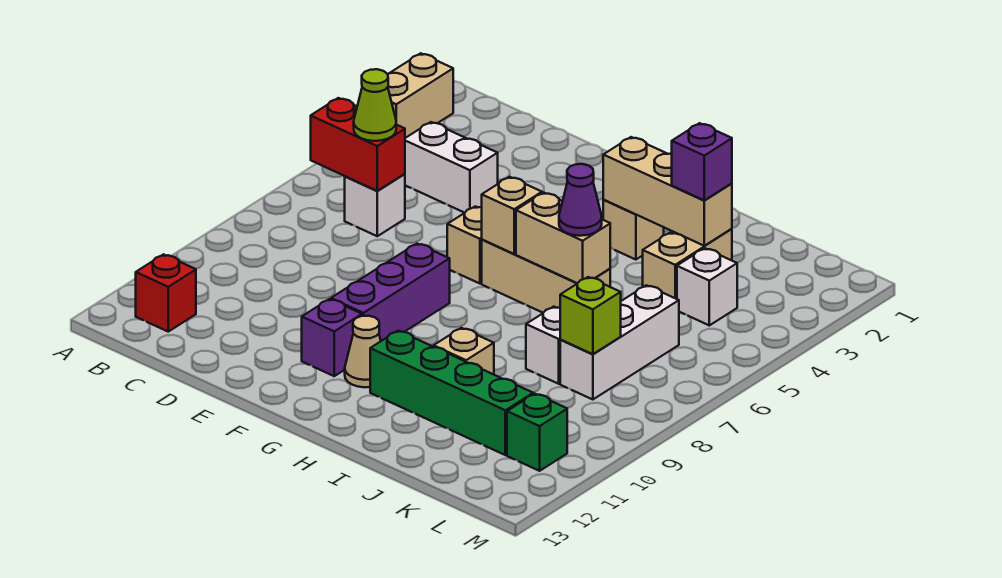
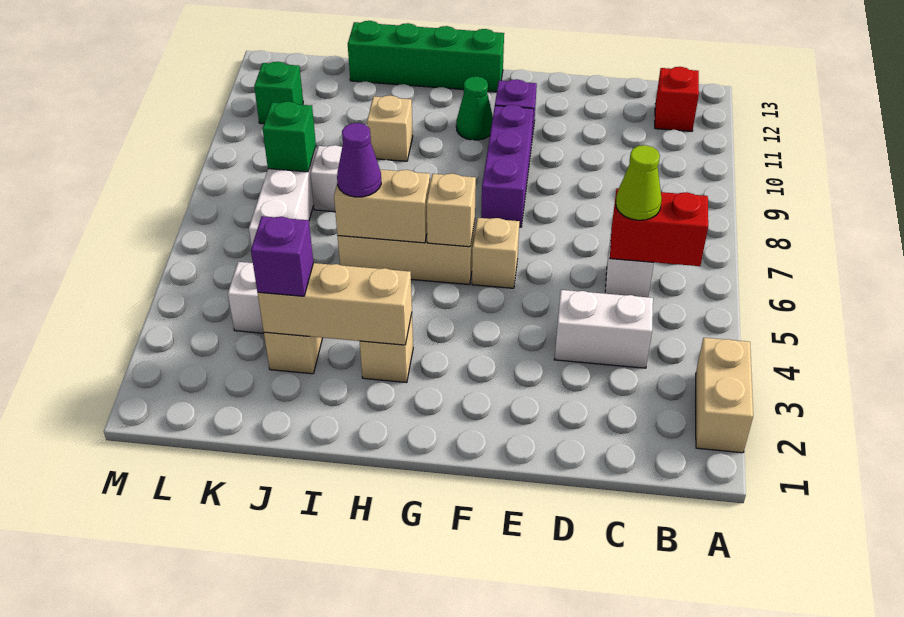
tan 1x1 cone [345,316,381,387] -> green 1x1 cone [456,76,493,140]
green 1x4 brick [370,331,533,455] -> green 1x4 brick moved to [348,21,504,92]
lime 1x1 brick [560,277,621,354] -> green 1x1 brick [263,102,316,172]

